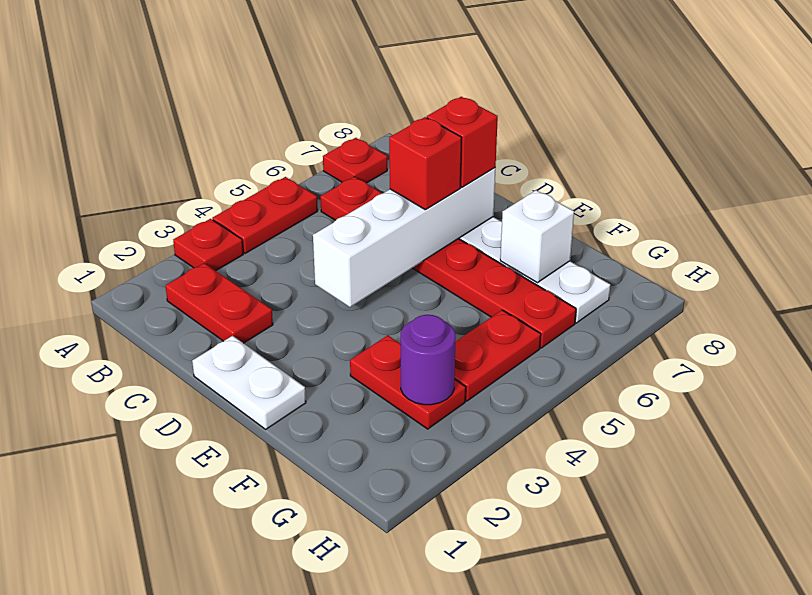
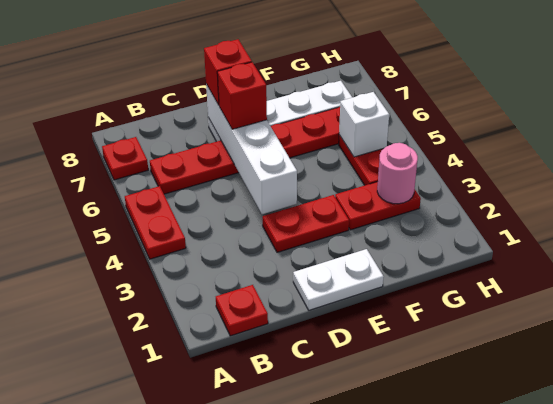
red 1x1 plate [173,219,243,271] -> red 1x1 plate moved to [216,285,268,336]
red 1x2 plate [166,263,273,343] -> red 1x2 plate moved to [263,195,349,252]
white 1x1 brick [500,190,574,283] -> white 1x1 brick moved to [339,92,389,157]
purple 1x1 round brick [401,315,456,405] -> pink 1x1 round brick [377,143,418,204]

